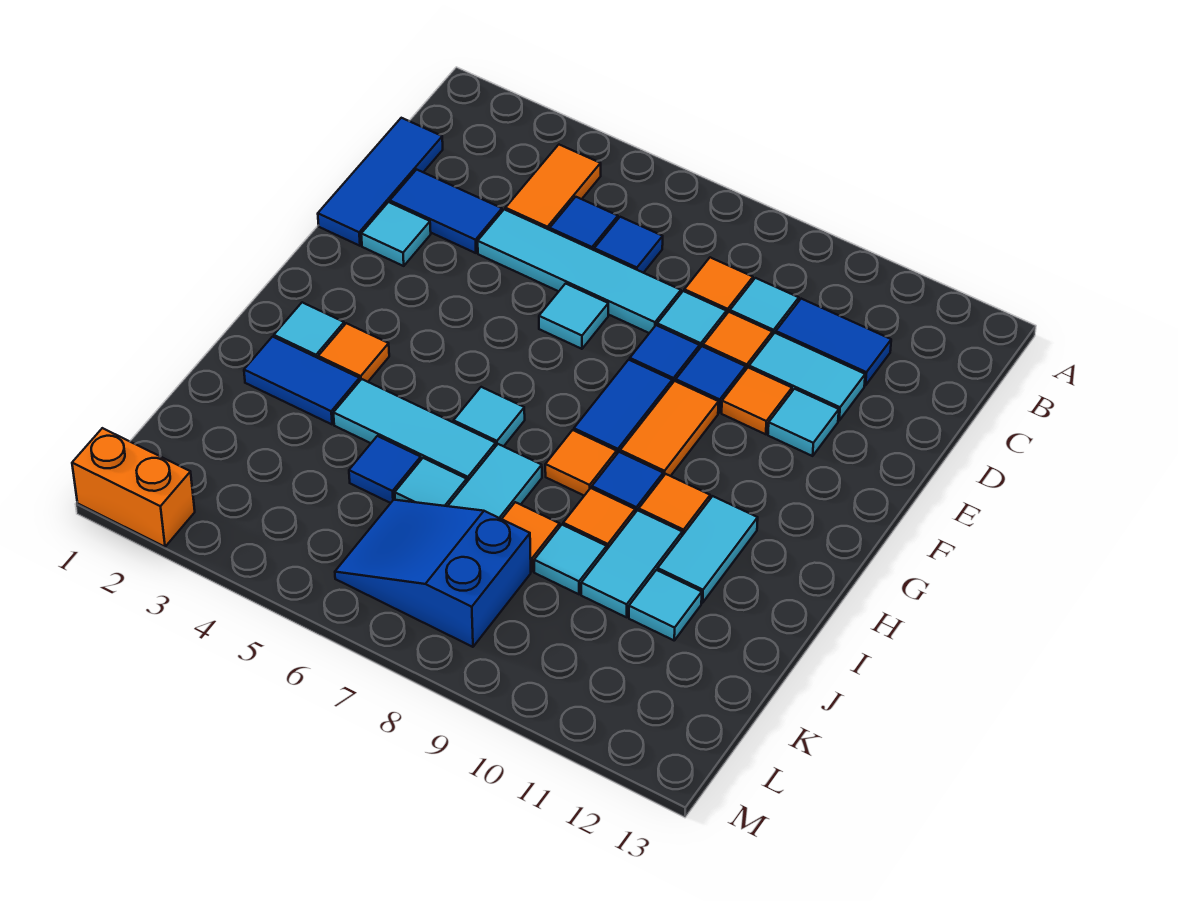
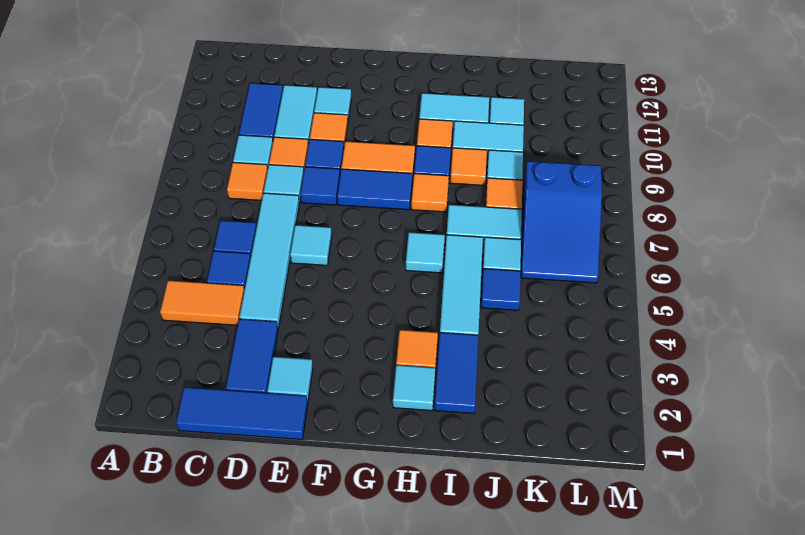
orange 1x2 brick [72,428,195,547] -> none

